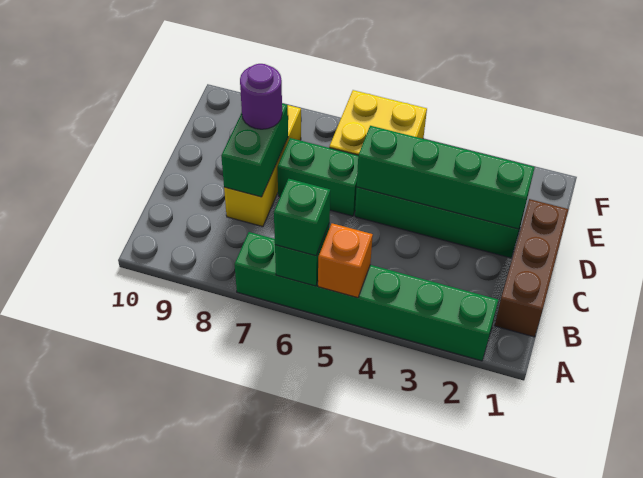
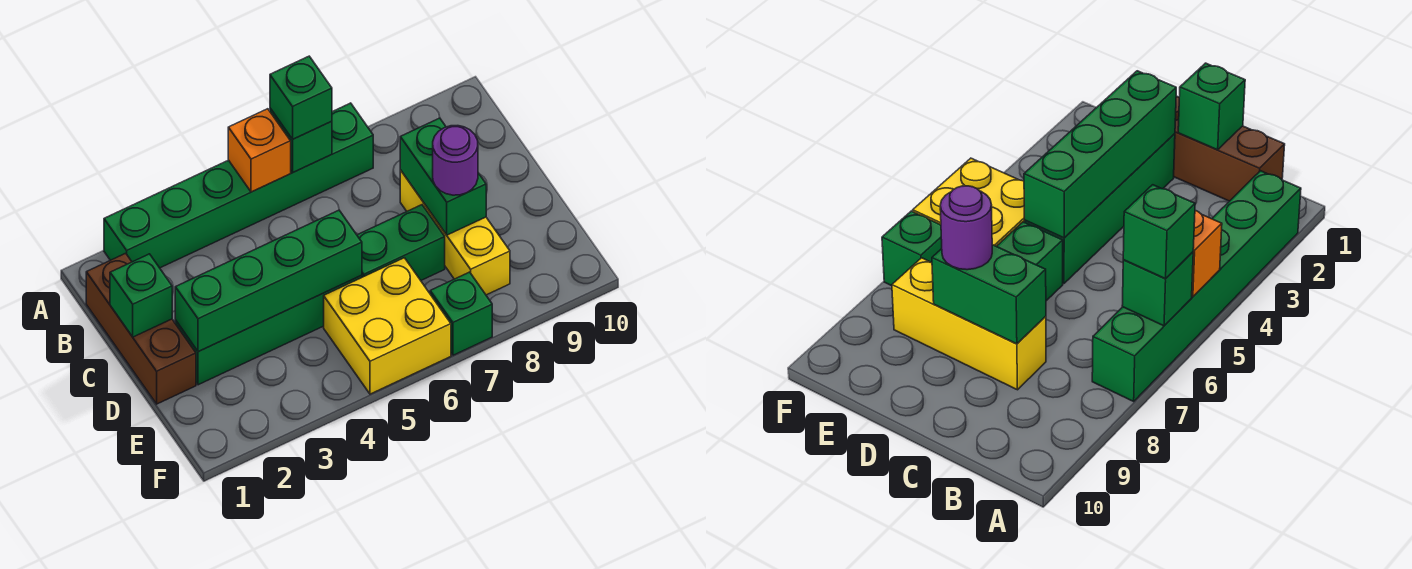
none -> green 1x1 brick [110,254,172,337]
none -> green 1x1 brick [430,272,492,355]

